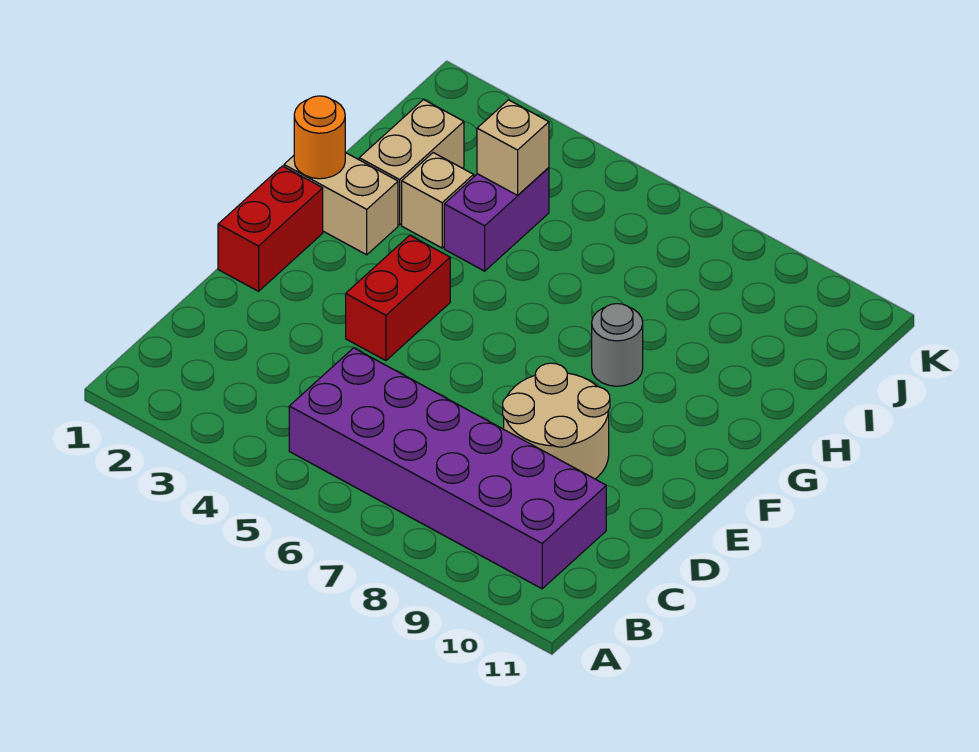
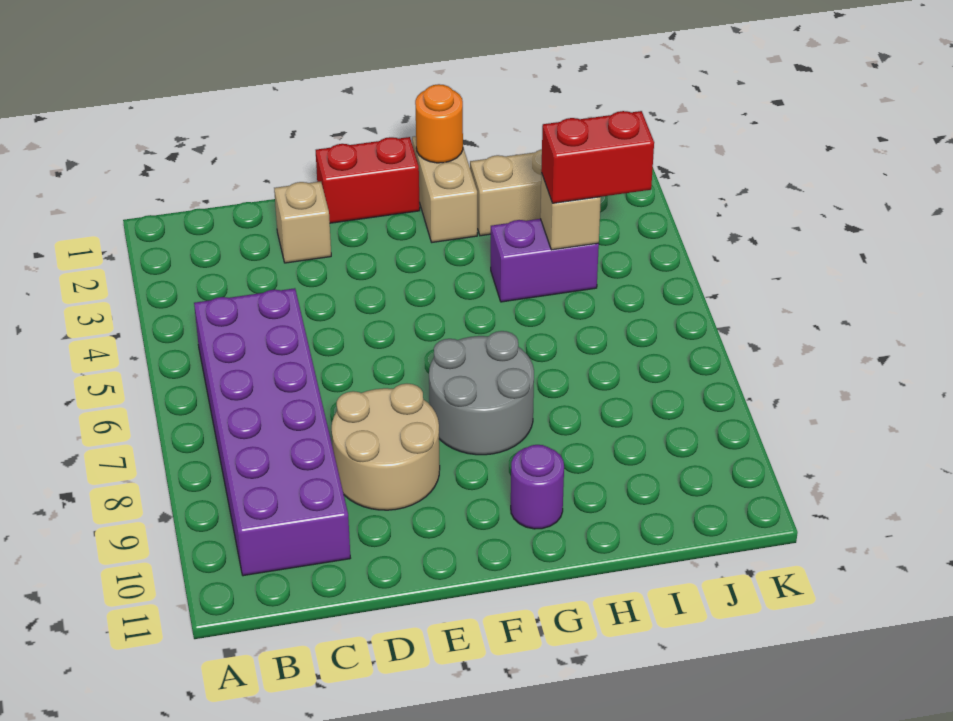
red 1x2 brick [346,235,450,361] -> red 1x2 brick moved to [541,111,654,203]
grey 1x1 round brick [592,304,643,386] -> grey 2x2 round brick [429,331,534,455]
none -> purple 1x1 round brick [511,445,564,529]
tan 1x1 brick [402,153,474,248] -> tan 1x1 brick moved to [274,181,331,263]

